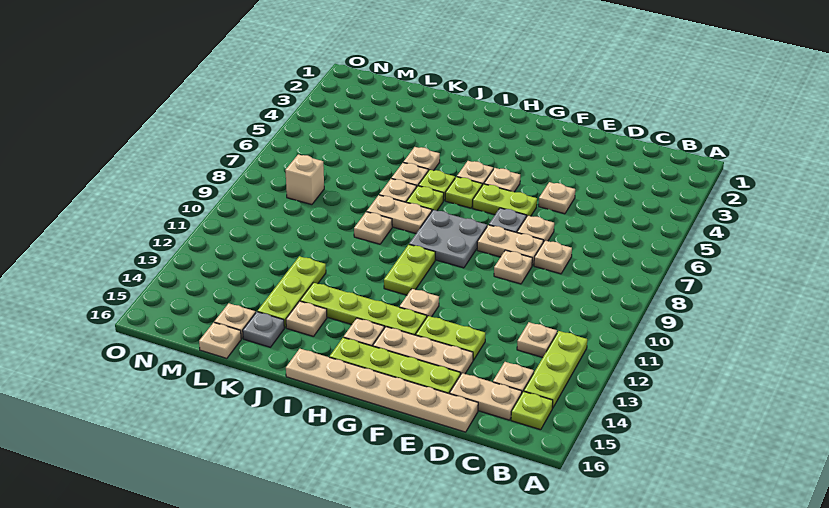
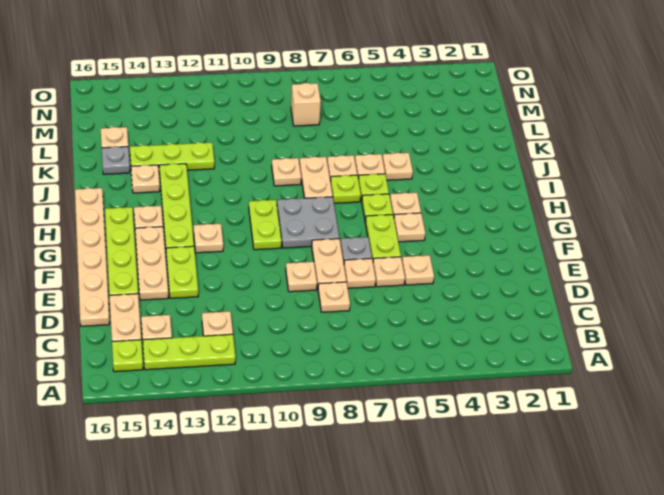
lime 1x2 plate [384,245,435,295] -> lime 1x2 plate turned to [249,200,282,250]
tan 1x1 plate [199,322,241,358] -> tan 1x1 plate moved to [373,257,405,287]

